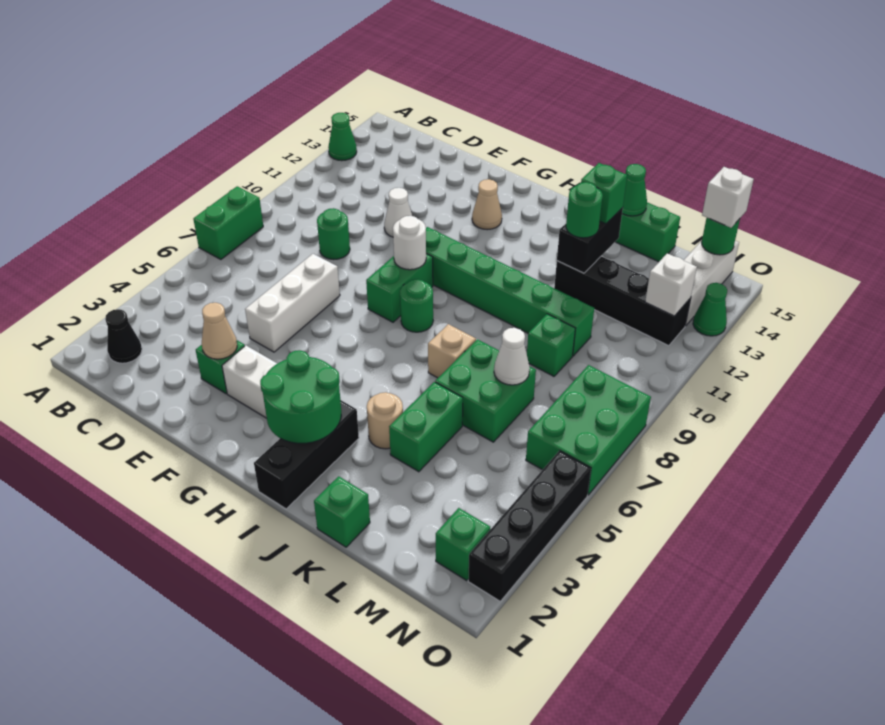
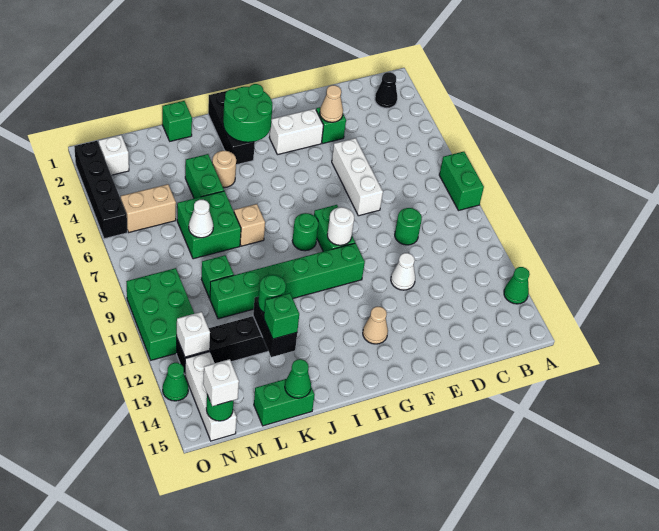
none -> tan 1x2 brick [121,184,176,232]
green 1x1 brick [436,508,490,581] -> white 1x1 brick [99,135,129,175]
green 2x3 brick [526,365,651,495] -> green 2x3 brick moved to [126,268,194,360]

